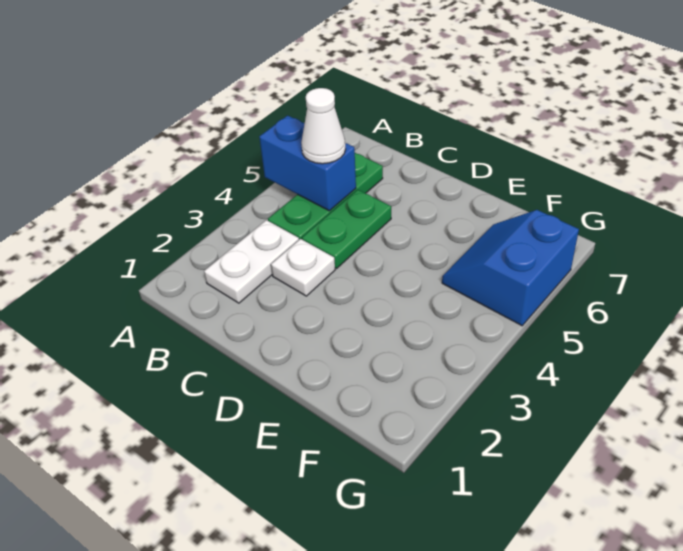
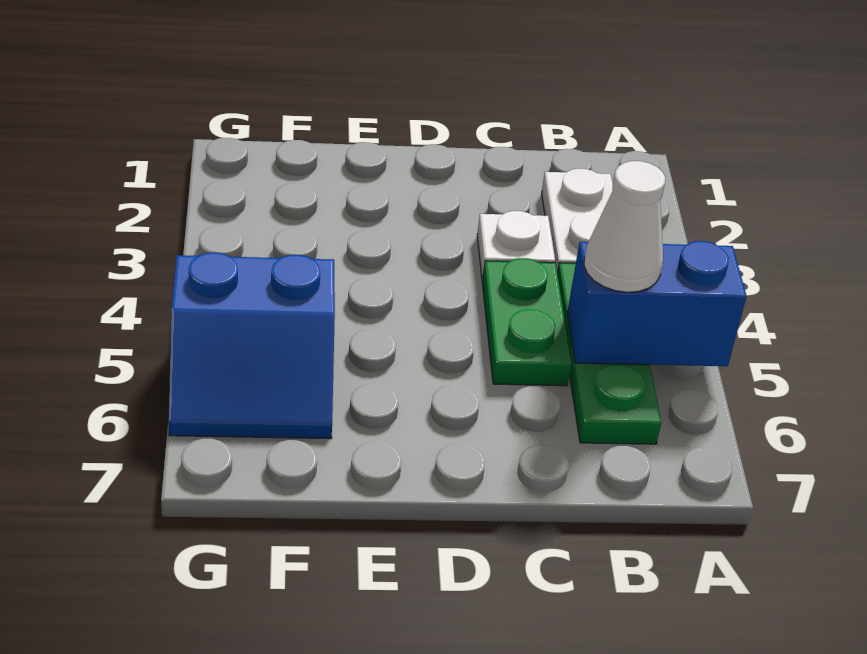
blue 2x2 slope [442,210,579,326] -> blue 2x2 slope turned to [168,253,335,439]

